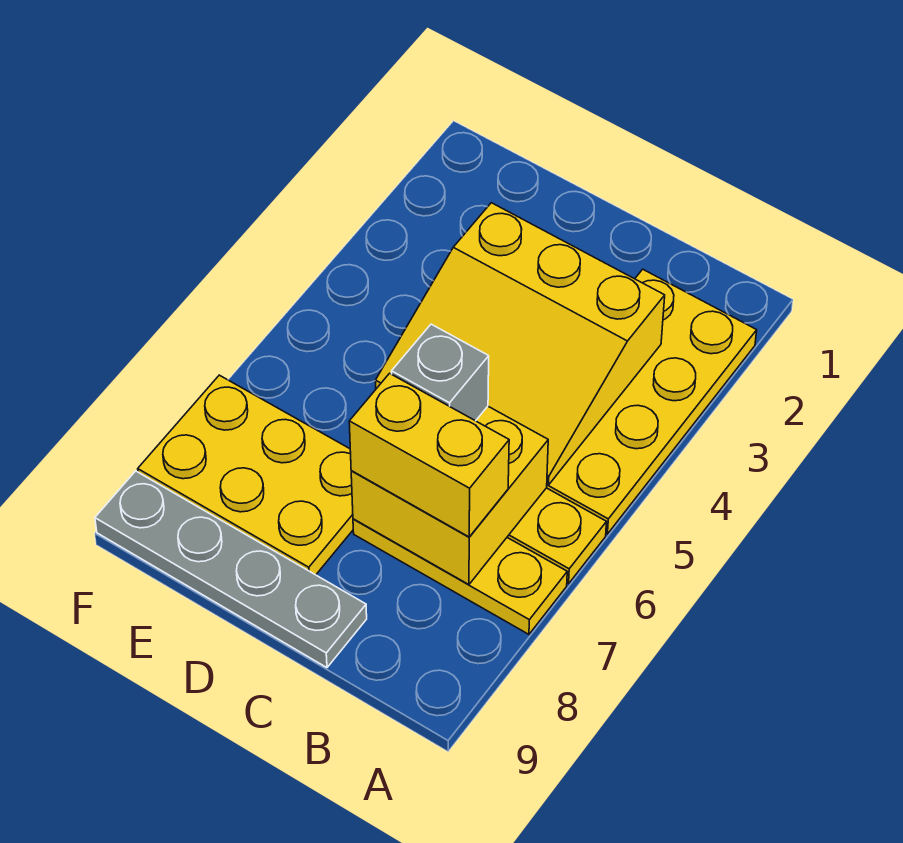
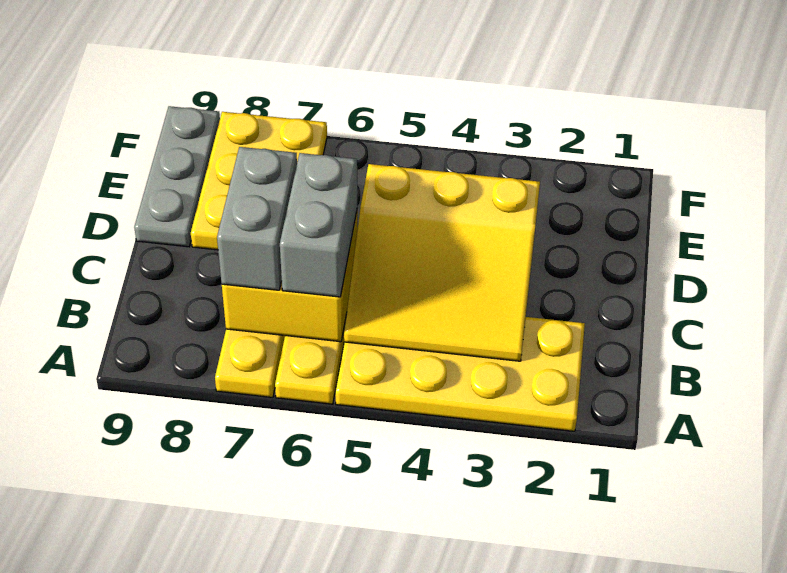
yellow 3x3 slope [375,203,665,485] -> yellow 3x3 slope turned to [344,164,540,361]
yellow 1x2 brick [349,373,509,537] -> grey 1x2 brick [217,147,297,290]
grey 1x1 brick [392,324,489,421] -> grey 1x2 brick [280,153,357,297]
grey 1x4 plate [95,471,367,668] -> grey 1x3 plate [134,106,220,247]

